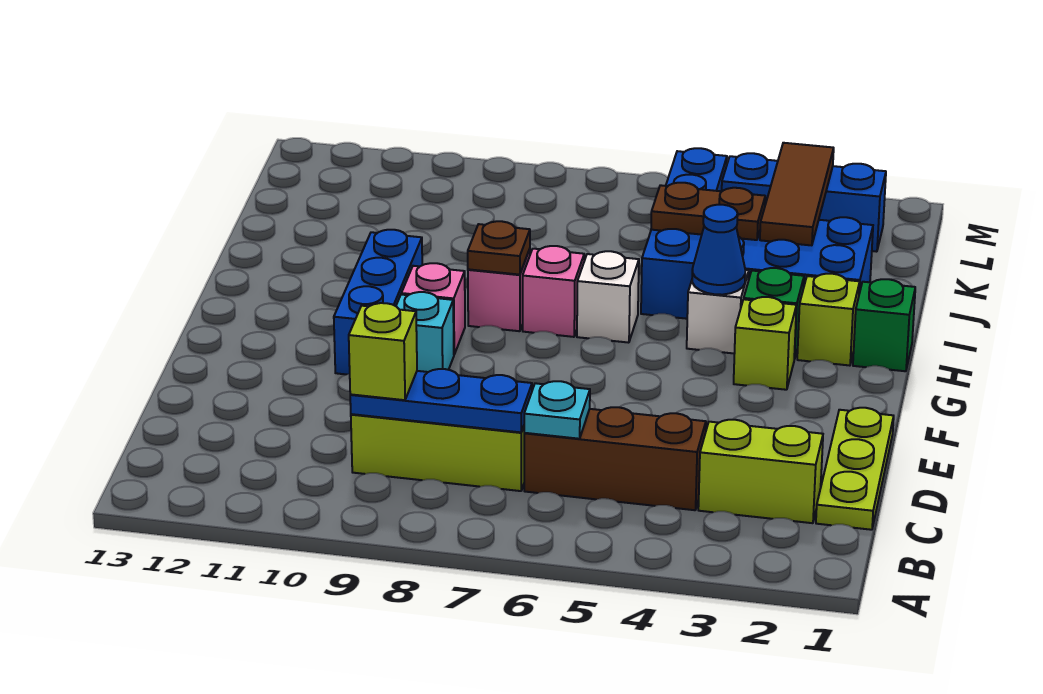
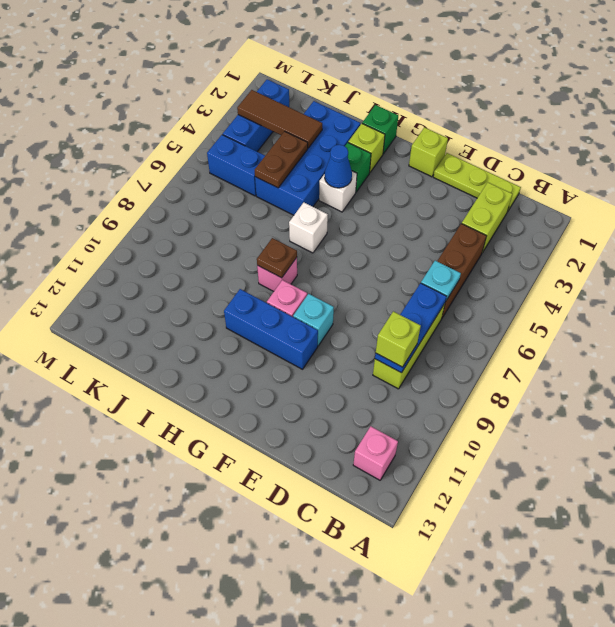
lime 1x1 brick [734,297,797,390] -> lime 1x1 brick moved to [409,127,448,177]
pink 1x1 brick [523,246,584,337] -> pink 1x1 brick moved to [353,426,398,480]

